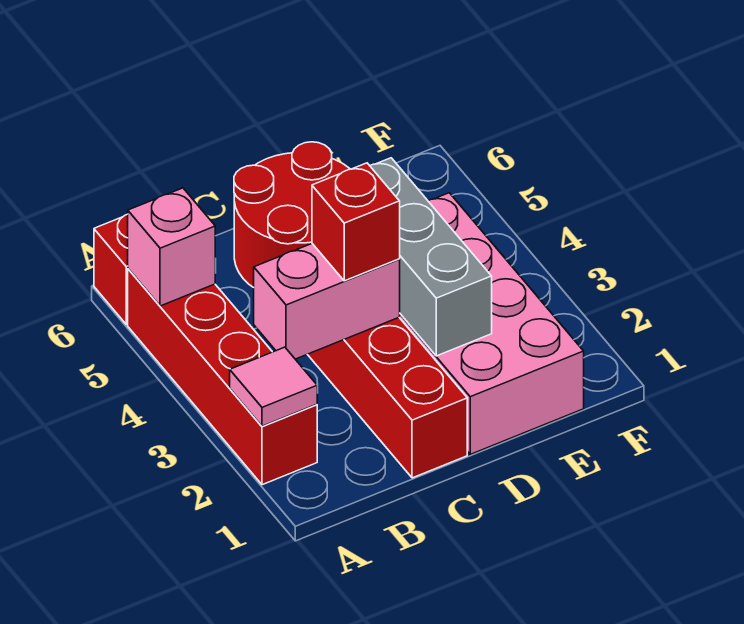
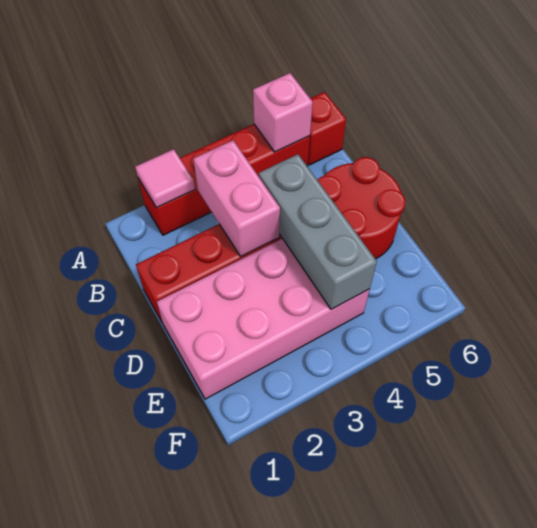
red 1x1 brick [312,163,400,281] -> none
grey 1x3 brick [370,158,492,356] -> grey 1x3 brick turned to [259,154,377,309]

